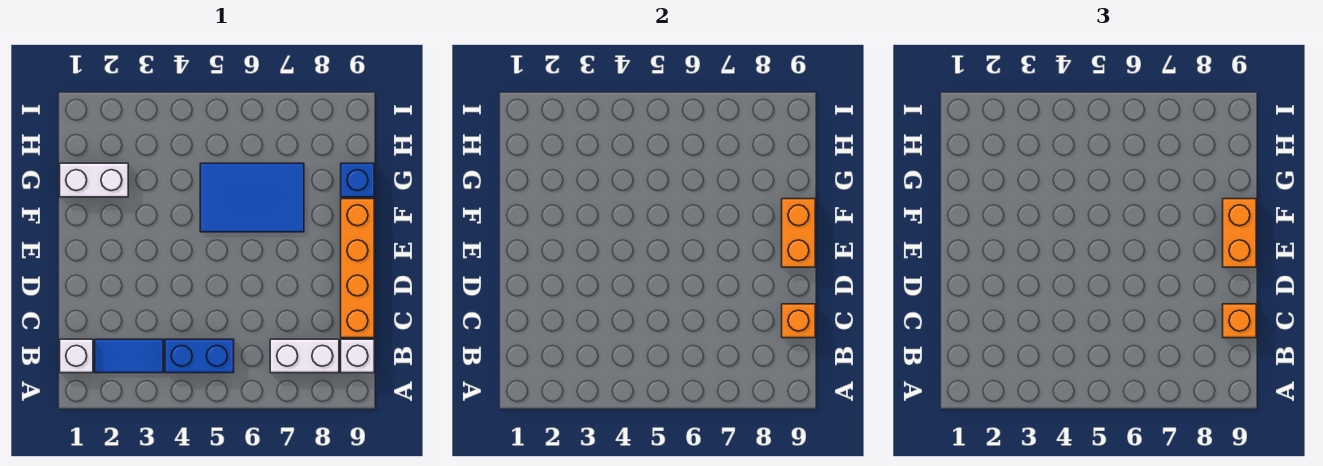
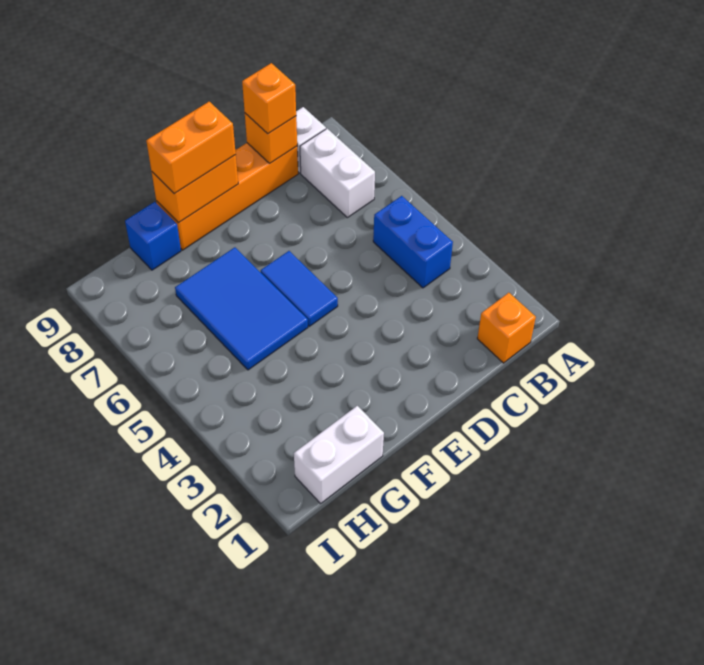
white 1x1 brick [60,339,93,373] -> orange 1x1 brick [477,293,536,363]
blue 1x2 tile [95,339,163,373] -> blue 1x2 tile moved to [261,251,338,326]
white 1x2 brick [60,163,128,197] -> white 1x2 brick turned to [294,406,384,503]

